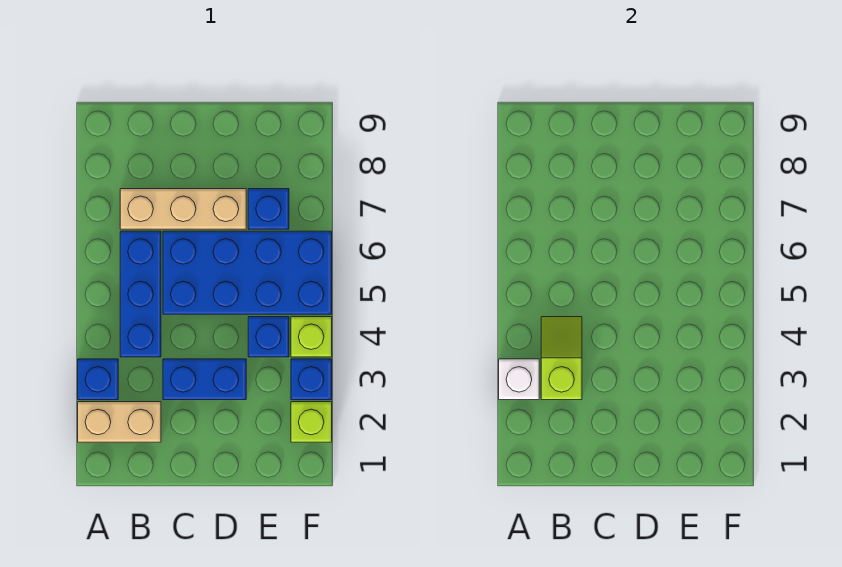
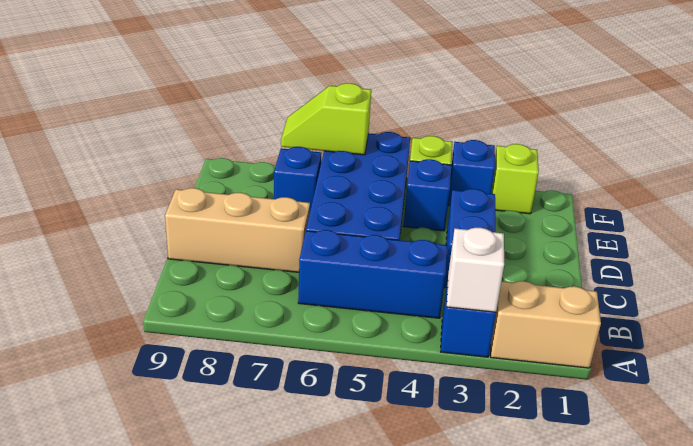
tan 1x2 brick [78,402,161,442] -> tan 1x2 brick turned to [491,281,601,368]
lime 1x2 slope [541,317,582,400] -> lime 1x2 slope moved to [281,83,371,155]
tan 1x3 brick [120,189,246,229] -> tan 1x3 brick turned to [165,188,310,272]

